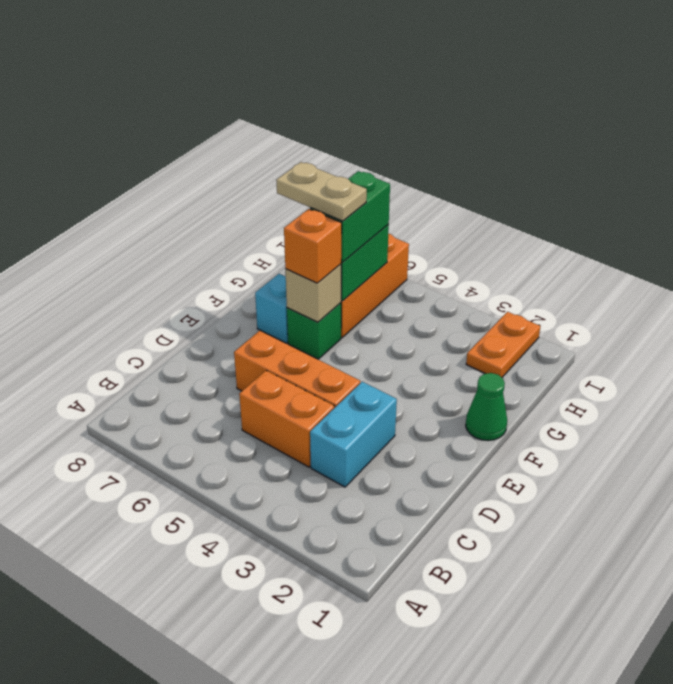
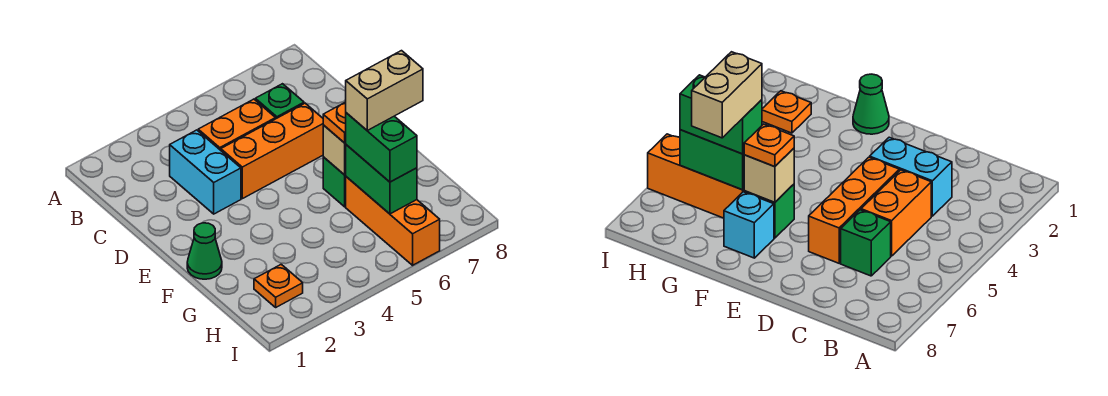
none -> green 1x1 brick [255,84,304,119]
orange 1x1 brick [284,209,342,283] -> orange 1x1 plate [323,102,346,143]
tan 1x2 plate [276,162,367,221] -> tan 1x2 brick [346,51,423,130]
orange 1x2 plate [466,312,540,377] -> orange 1x1 plate [254,264,303,307]

